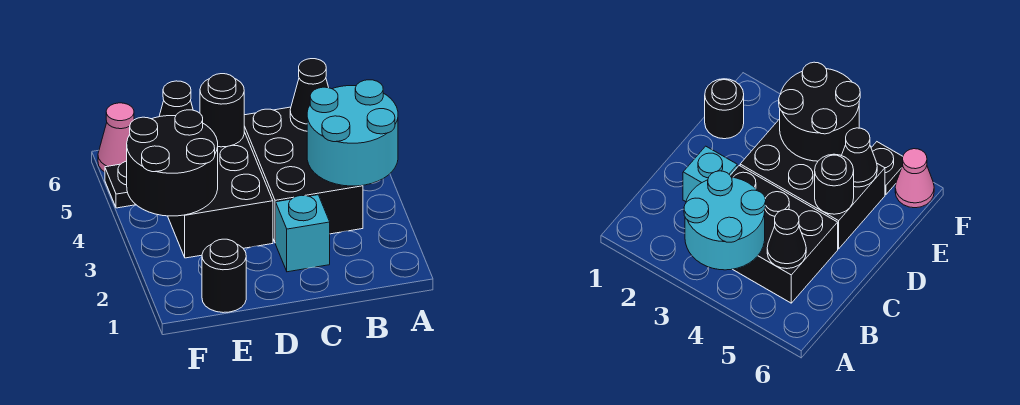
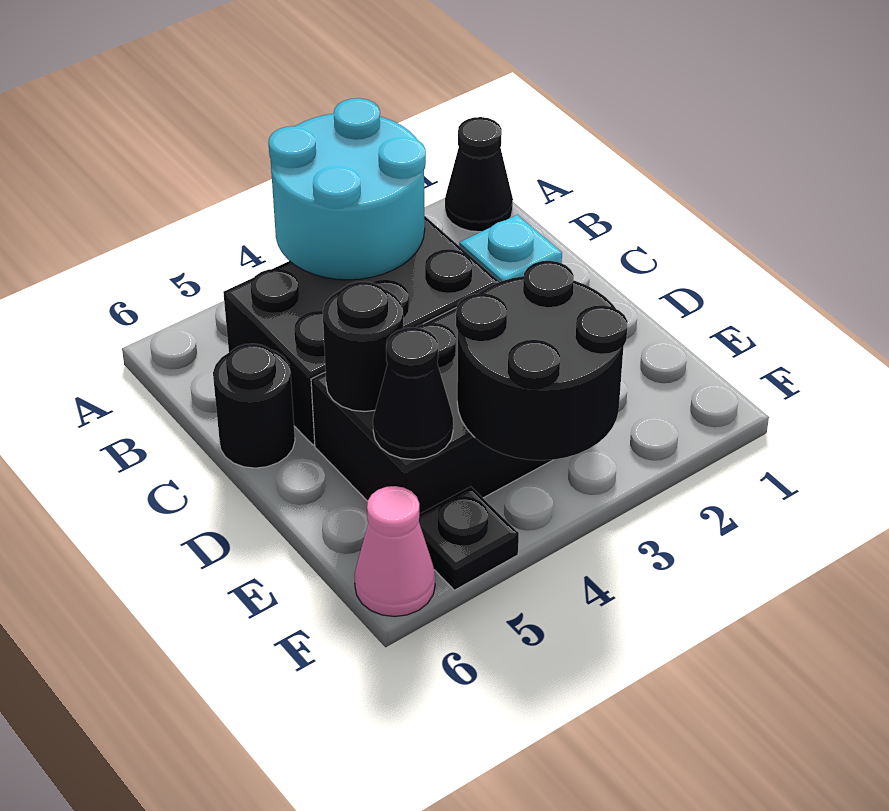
black 1x1 cone [290,59,328,131] -> black 1x1 cone moved to [445,117,513,232]
black 1x1 round brick [202,239,246,313] -> black 1x1 round brick moved to [213,344,295,468]

